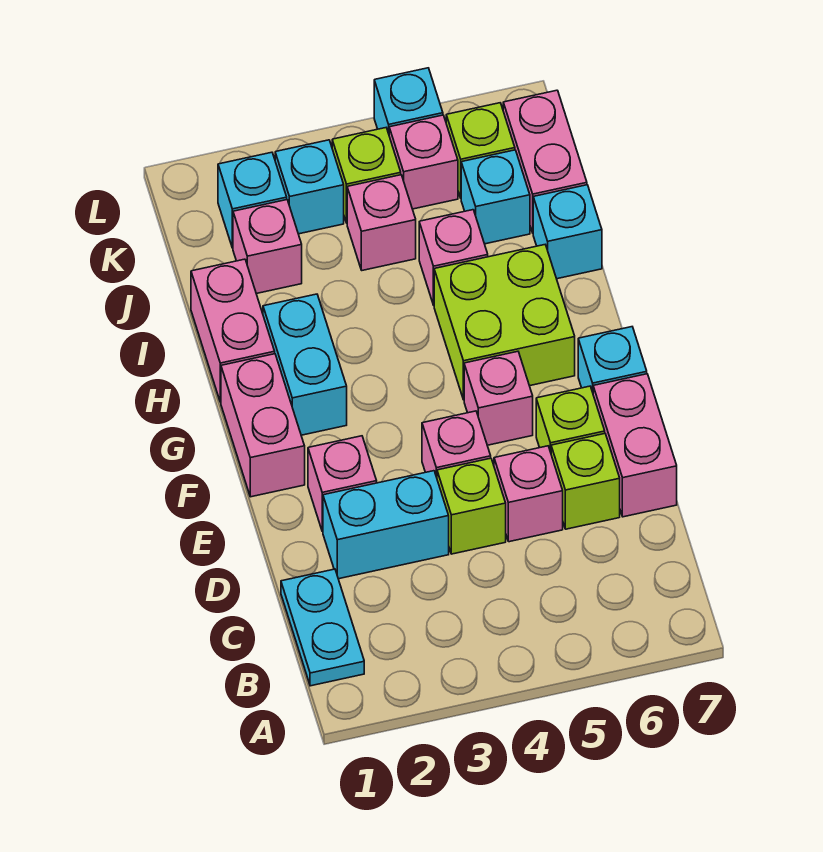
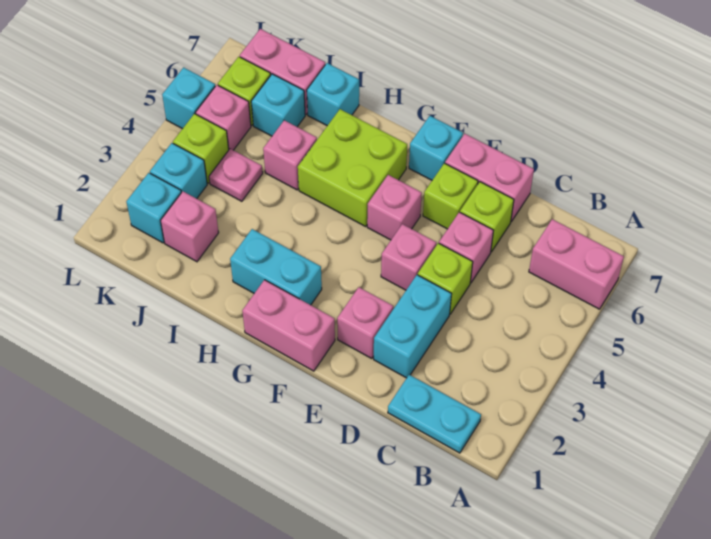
pink 1x2 brick [191,259,275,402] -> pink 1x2 brick moved to [529,219,624,309]
pink 1x1 brick [347,175,416,270] -> pink 1x1 plate [209,149,263,201]

